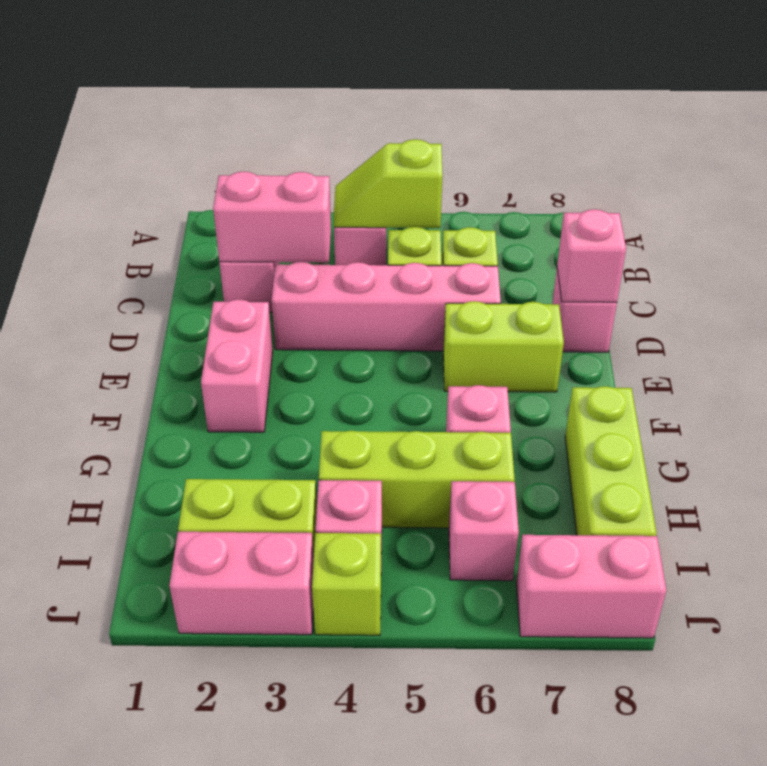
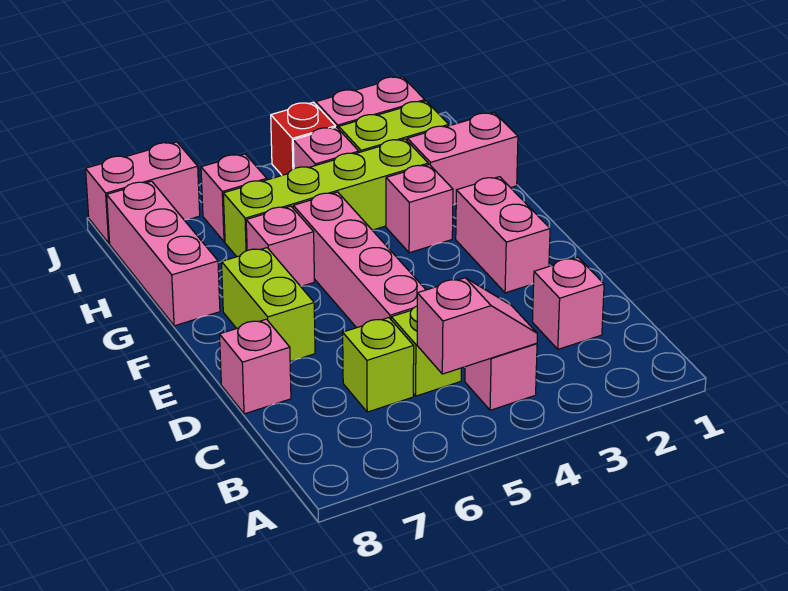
lime 1x2 slope [334,139,443,228] -> pink 1x2 slope [417,278,537,374]
pink 1x2 brick [213,172,331,263] -> pink 1x2 brick moved to [407,113,518,205]
pink 1x4 brick [272,262,501,351] -> pink 1x4 brick turned to [293,192,426,328]
pink 1x1 brick [557,209,626,302] -> pink 1x1 brick moved to [386,164,453,253]
lime 1x2 brick [443,301,564,392] -> lime 1x2 brick turned to [222,248,315,362]
lime 1x3 brick [565,386,657,536] -> pink 1x3 brick [107,181,220,326]
lime 1x3 brick [319,431,515,528] -> lime 1x4 brick [223,139,428,257]
lime 1x1 brick [312,533,381,635] -> red 1x1 brick [271,102,335,175]

